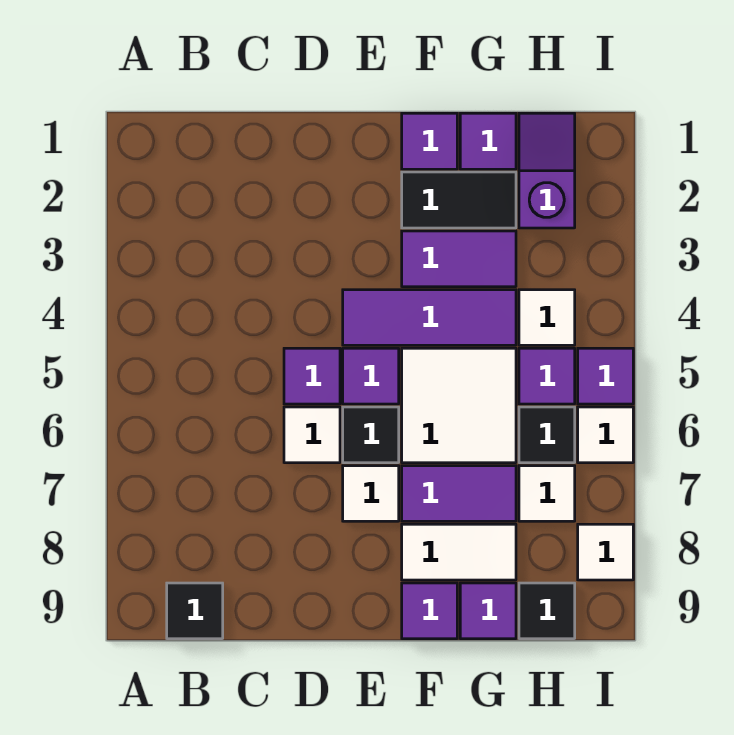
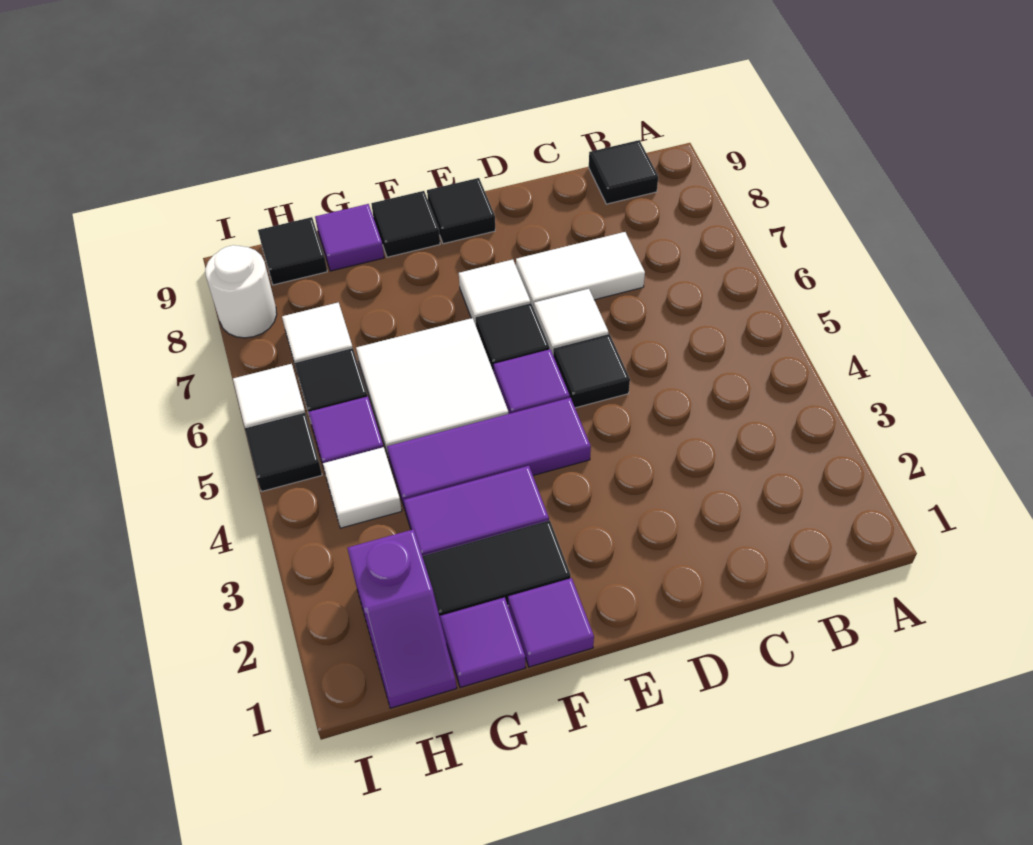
purple 1x1 tile [284,348,340,404] -> black 1x1 tile [553,334,630,408]
none -> black 1x1 tile [427,178,495,244]
purple 1x2 tile [402,466,516,521] -> none
white 1x2 tile [402,524,516,580] -> white 1x2 tile moved to [516,232,645,308]
purple 1x1 tile [402,583,457,639] -> black 1x1 tile [371,191,440,257]
purple 1x1 tile [578,348,633,404] -> black 1x1 tile [245,413,322,492]
white 1x1 tile [578,524,633,580] -> white 1x1 round brick [205,245,277,338]

